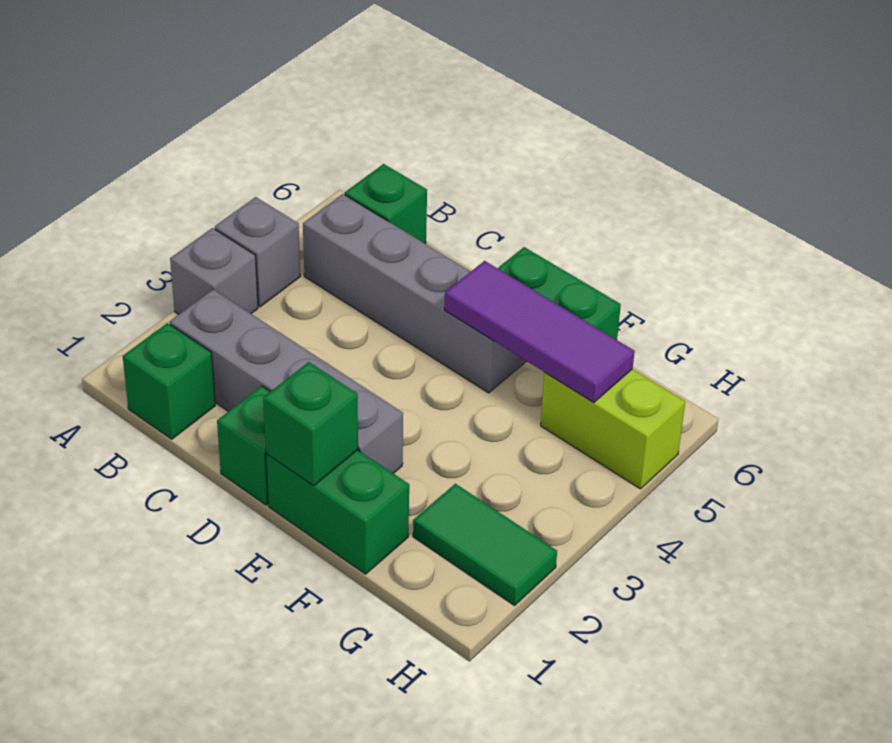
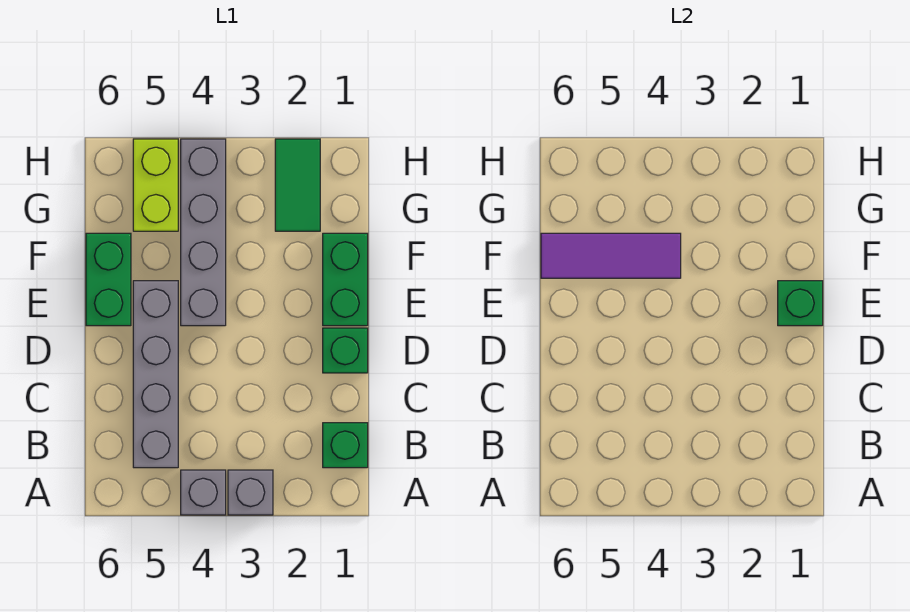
grey 1x4 brick [170,289,403,473] -> grey 1x4 brick moved to [181,139,226,326]
green 1x1 brick [345,164,427,243] -> none
purple 1x3 tile [444,261,635,403] -> purple 1x3 tile turned to [541,233,681,278]

